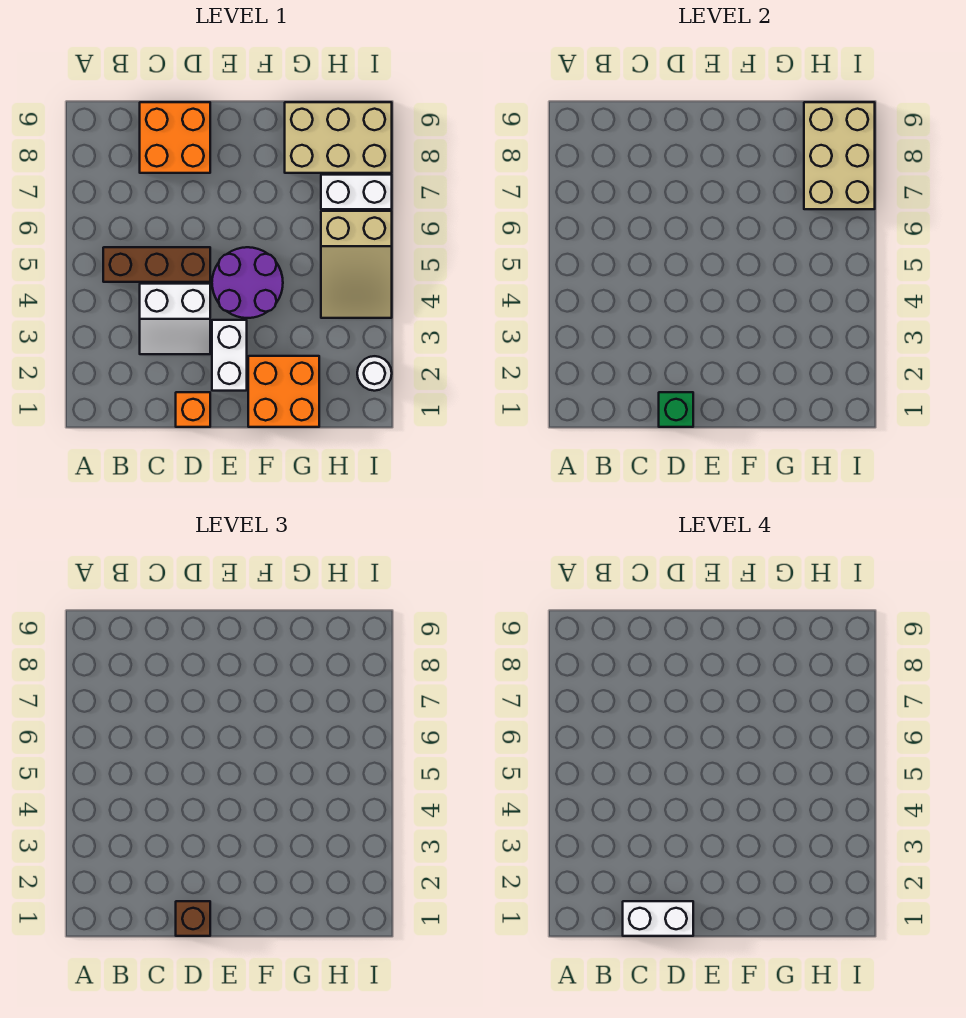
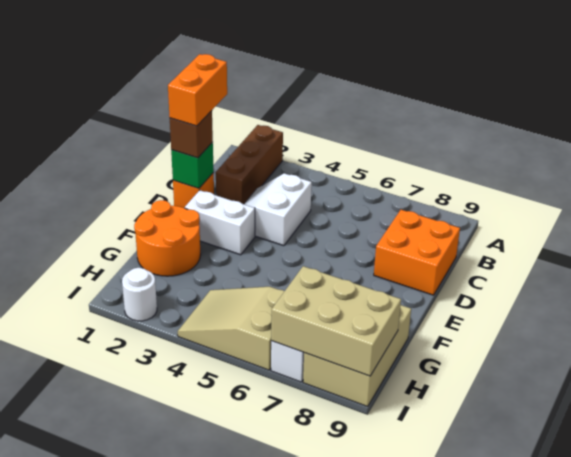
brown 1x3 brick [103,247,210,282] -> brown 1x3 brick moved to [216,125,283,204]
white 1x2 brick [623,901,693,936] -> orange 1x2 brick [168,54,227,126]
purple 2x2 round brick [212,247,283,318] -> none
orange 2x2 brick [248,356,319,427] -> orange 2x2 round brick [134,200,201,276]

